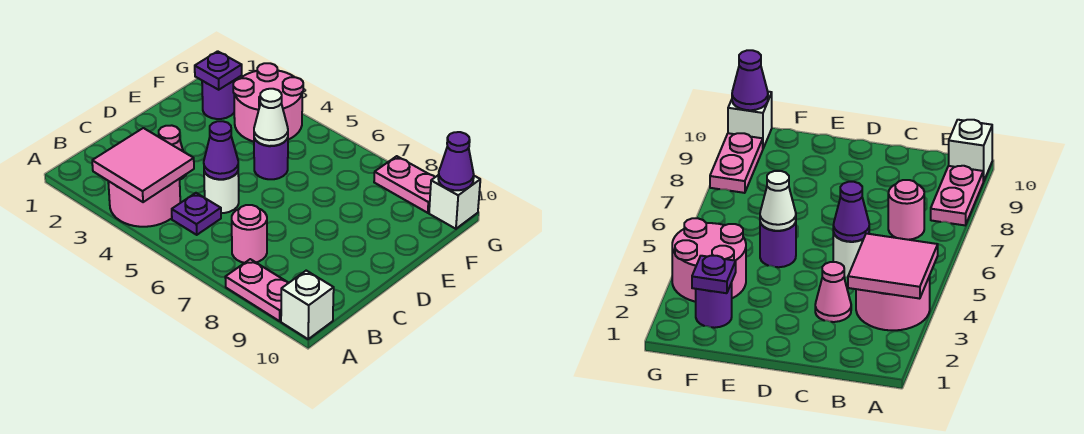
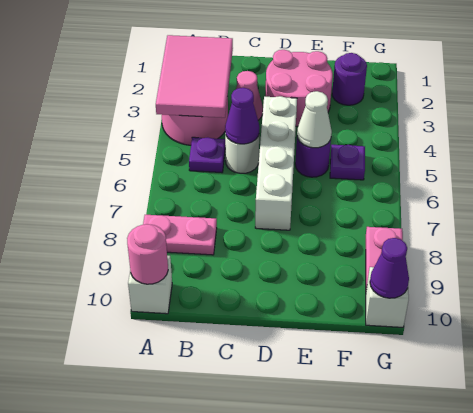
pink 2x2 tile [92,128,194,202] -> pink 2x3 tile [156,35,233,118]
pink 1x2 plate [225,259,288,321] -> pink 1x2 plate turned to [143,215,217,255]
pink 1x1 round brick [232,205,267,263] -> pink 1x1 round brick moved to [127,224,168,284]
none -> white 1x4 brick [255,96,297,230]
purple 1x1 plate [195,51,242,90] -> purple 1x1 plate moved to [330,145,365,180]
pink 2x2 round brick [233,63,303,142] -> pink 2x2 round brick moved to [265,50,333,126]

